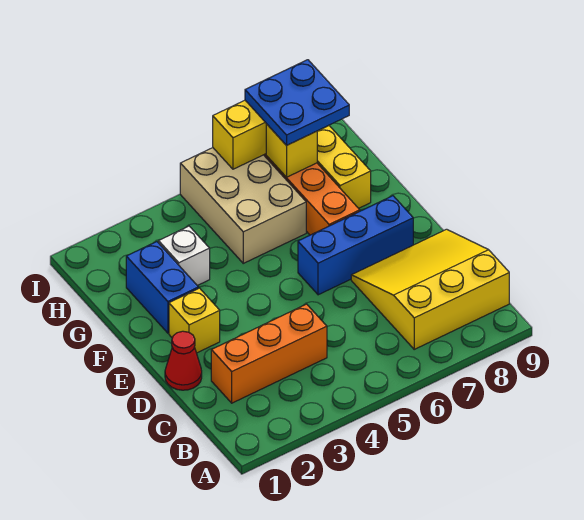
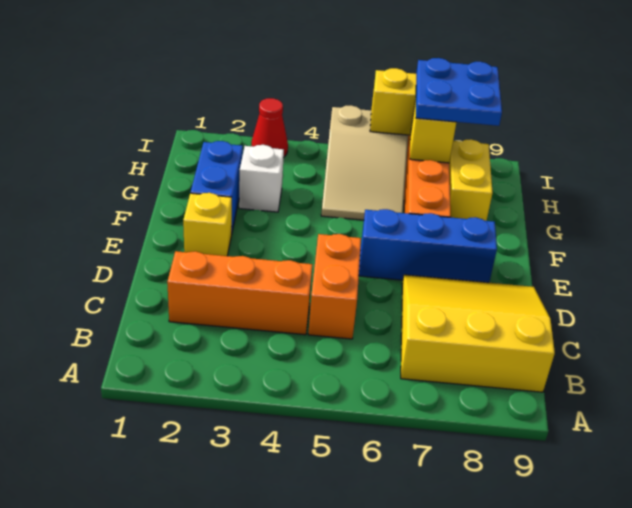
none -> orange 1x2 brick [308,234,361,339]
red 1x1 cone [165,331,202,390] -> red 1x1 cone moved to [251,98,288,157]
tan 2x3 brick [180,148,306,263] -> tan 2x3 slope [321,105,408,220]

